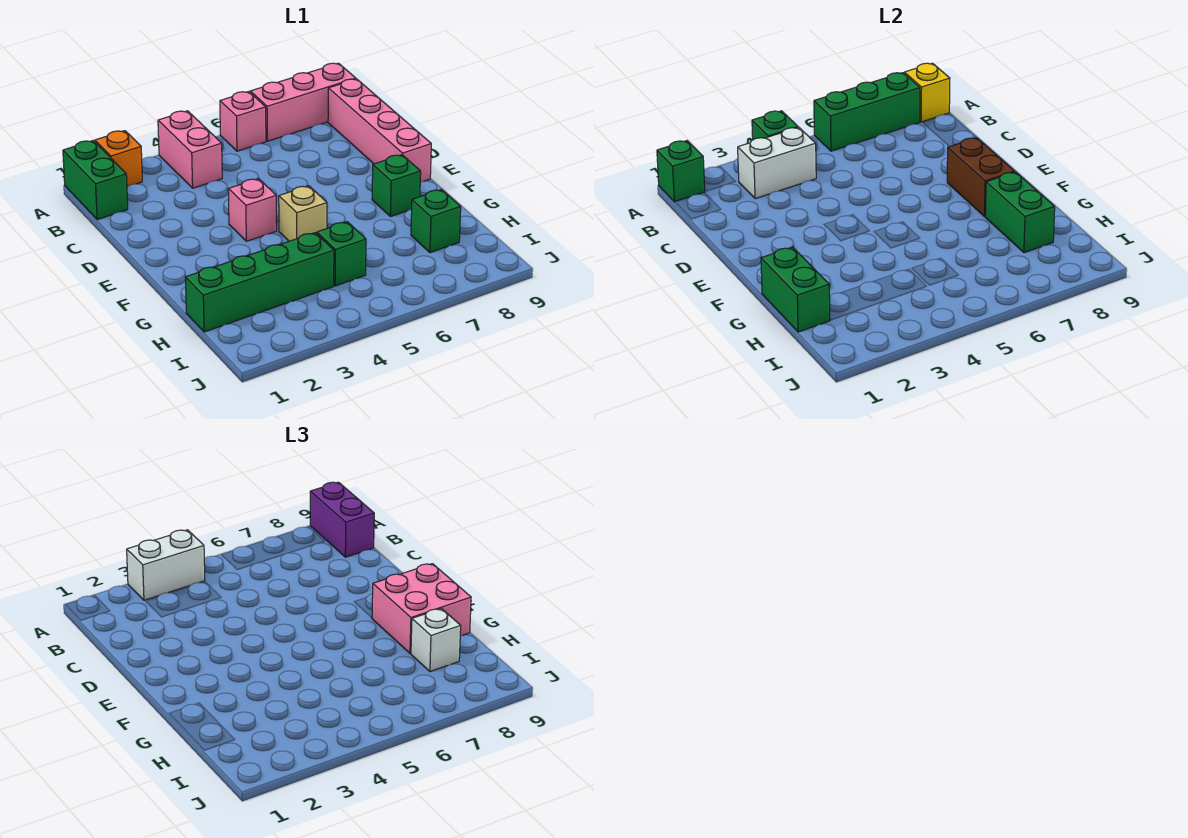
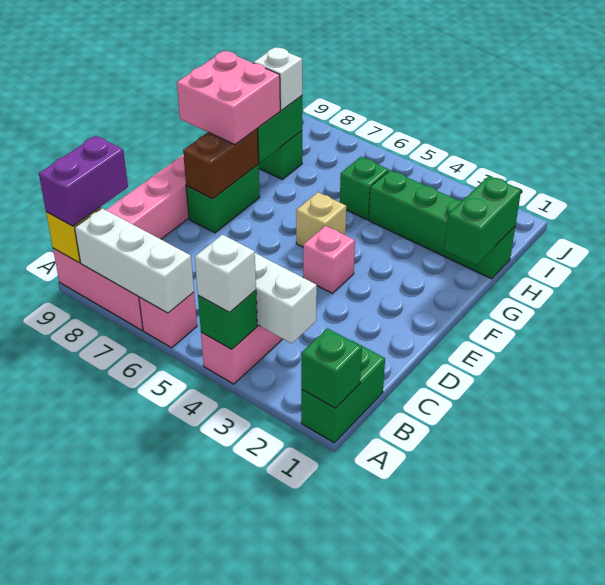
orange 1x1 brick [95,131,142,187] -> none
white 1x2 brick [127,530,205,600] -> white 1x1 brick [195,235,256,313]
green 1x3 brick [814,73,920,151] -> white 1x3 brick [75,208,194,313]
green 1x1 brick [372,155,421,217] -> green 1x2 brick [186,164,260,233]

